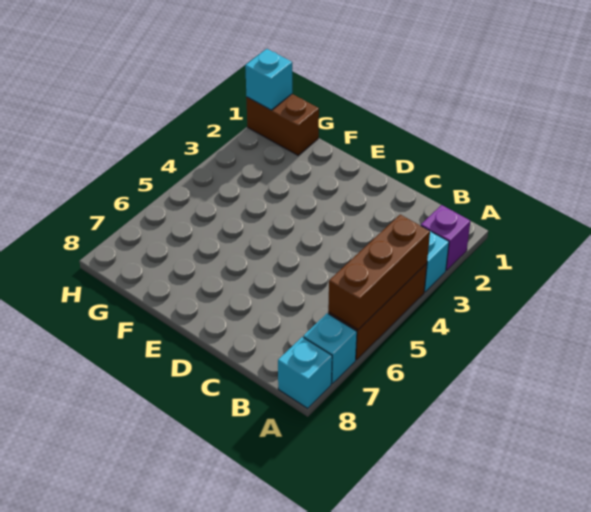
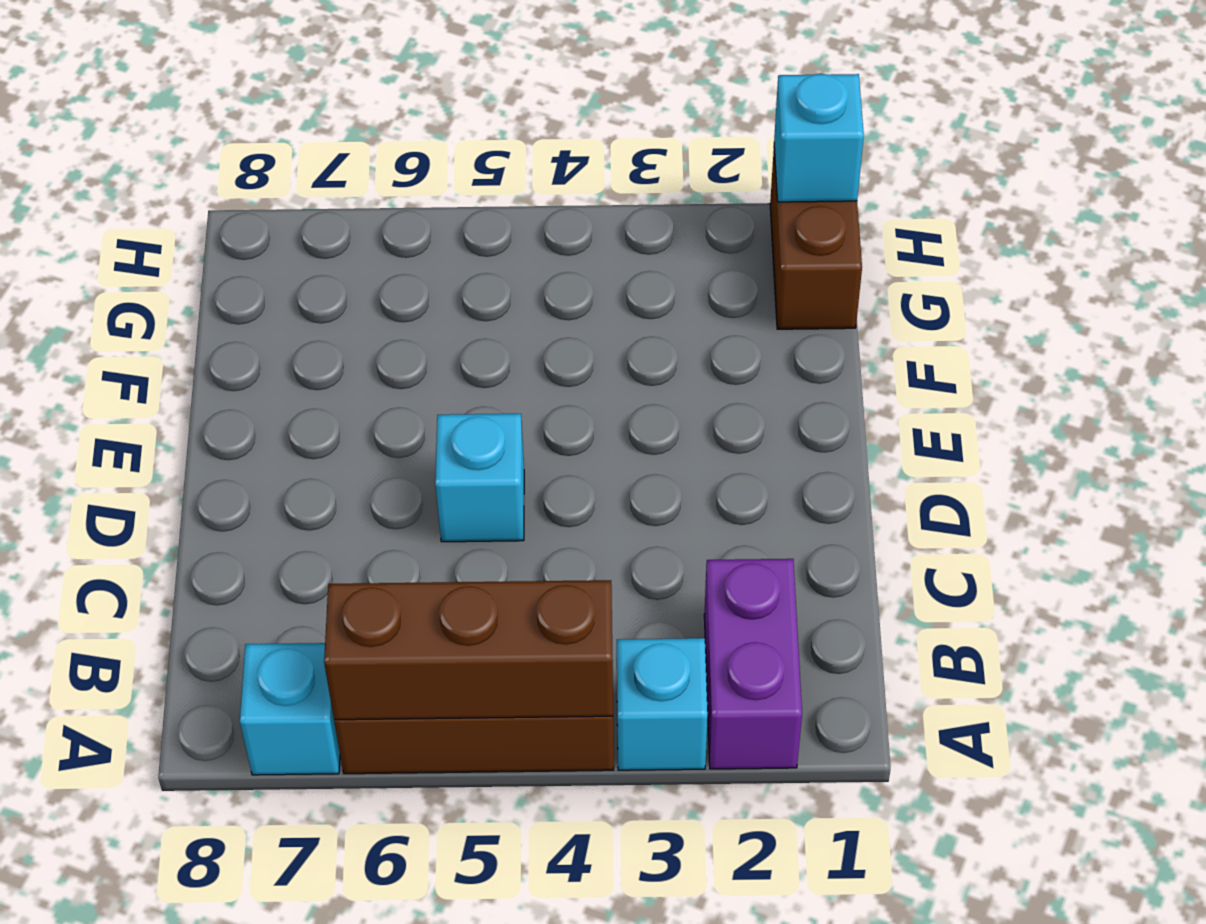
purple 1x1 brick [421,205,470,271] -> purple 1x2 brick [704,559,802,769]
cyan 1x1 brick [278,337,332,408] -> cyan 1x1 brick moved to [435,414,524,542]

